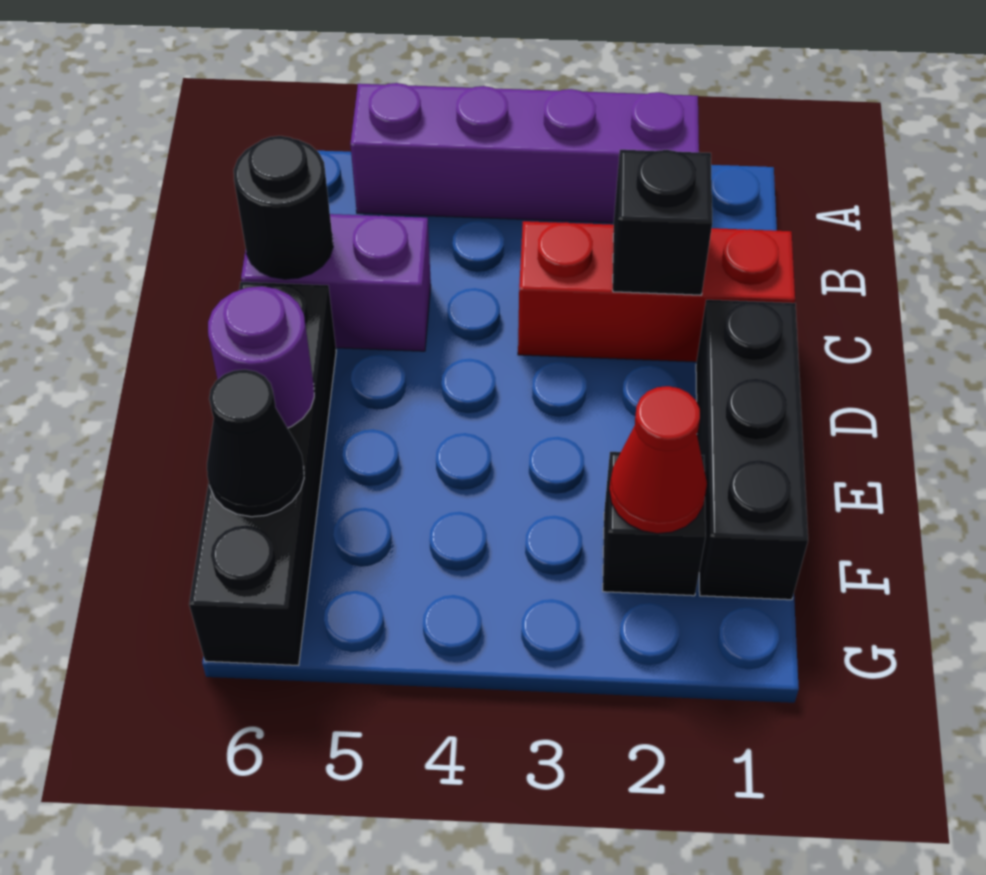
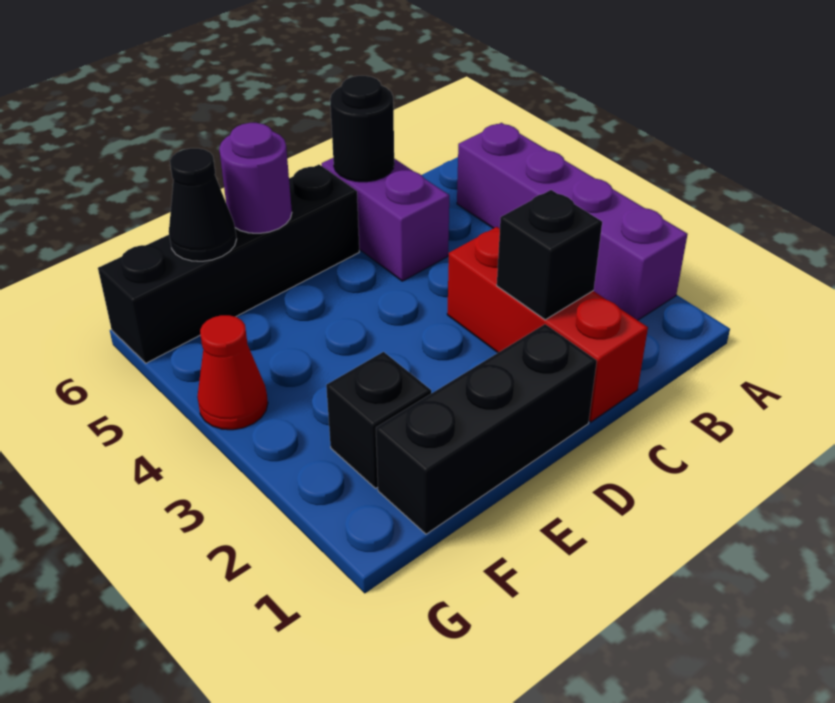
red 1x1 cone [609,386,707,534] -> red 1x1 cone moved to [197,315,268,430]

